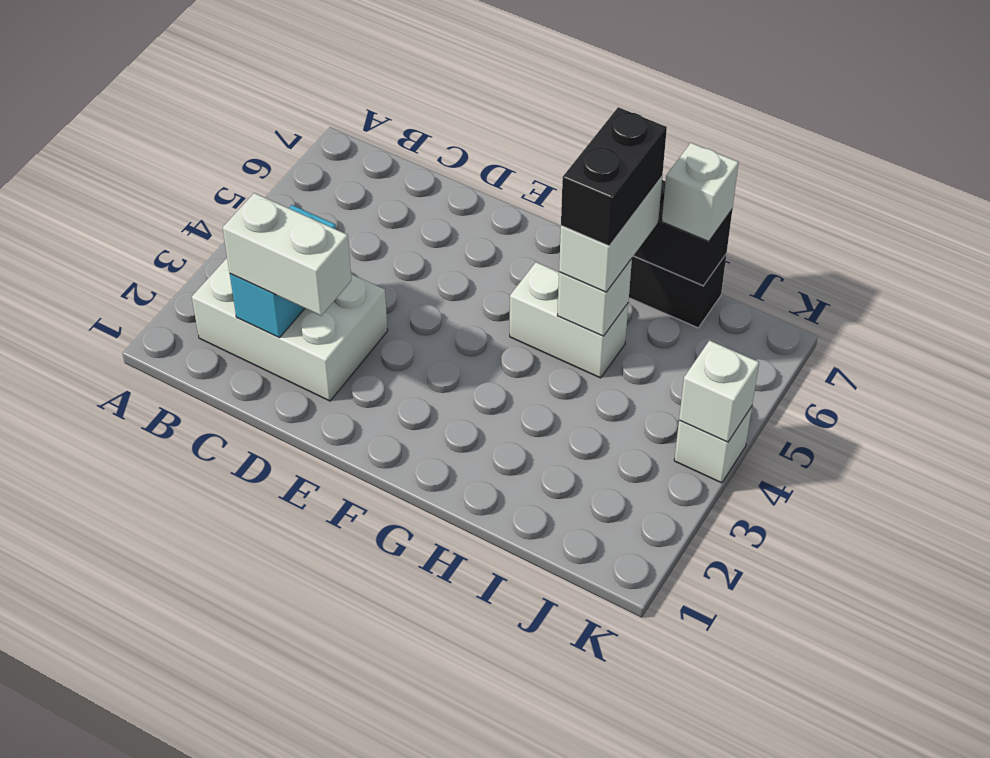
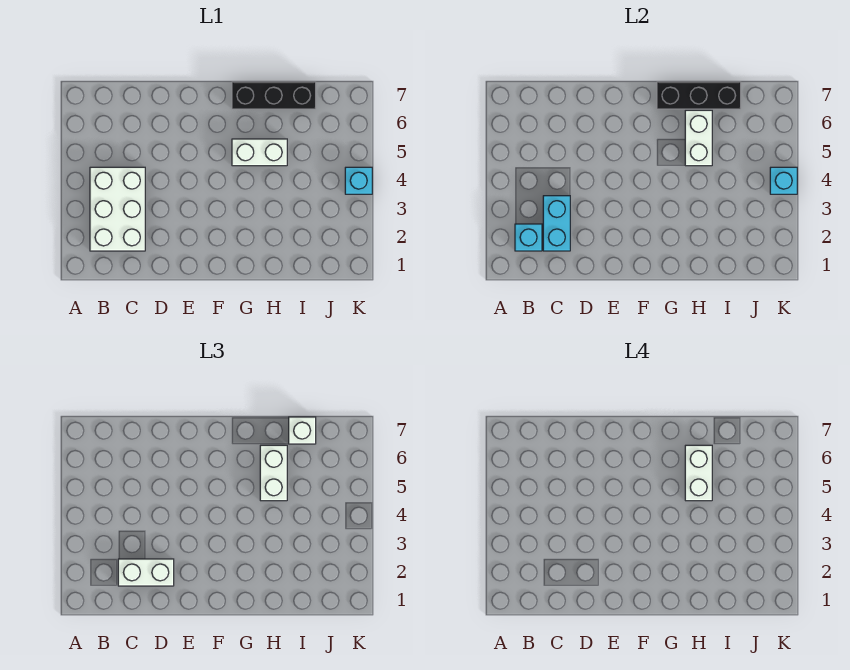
white 2x3 brick [192,258,388,401] -> white 2x3 brick turned to [90,167,145,251]
none -> cyan 1x1 brick [515,224,542,251]
white 1x1 brick [557,259,632,336] -> white 1x2 brick [685,110,712,166]
black 1x2 brick [561,107,667,246] -> white 1x2 brick [685,445,712,501]
white 1x1 brick [674,406,752,483] -> cyan 1x1 brick [345,167,372,194]
white 1x1 brick [679,340,759,442] -> cyan 1x1 brick [770,167,797,194]

